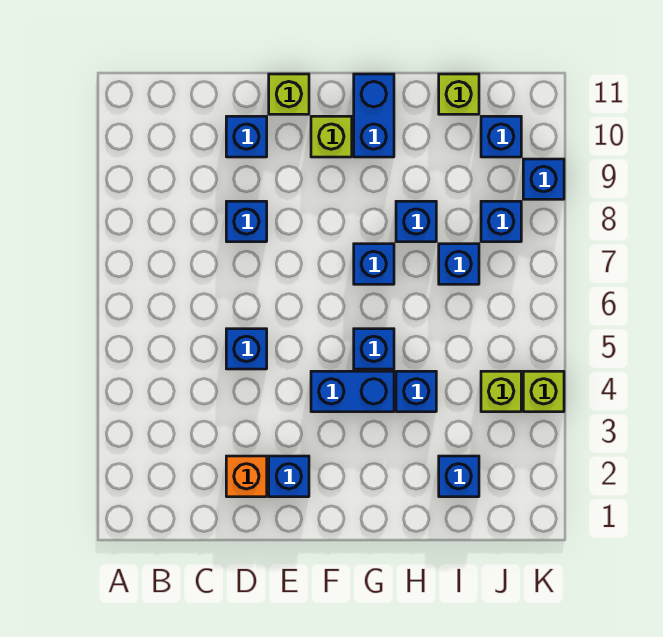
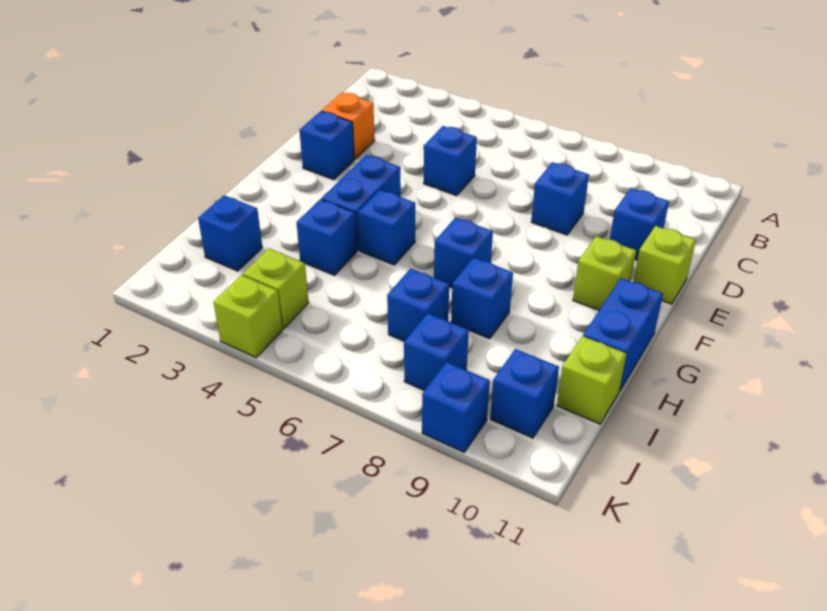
blue 1x2 brick [354,74,394,157] -> blue 1x2 brick turned to [583,278,663,392]

